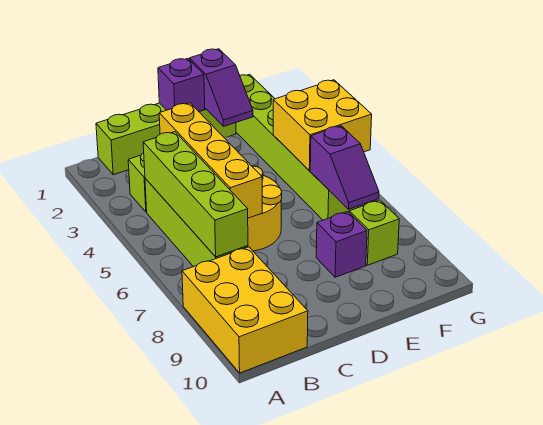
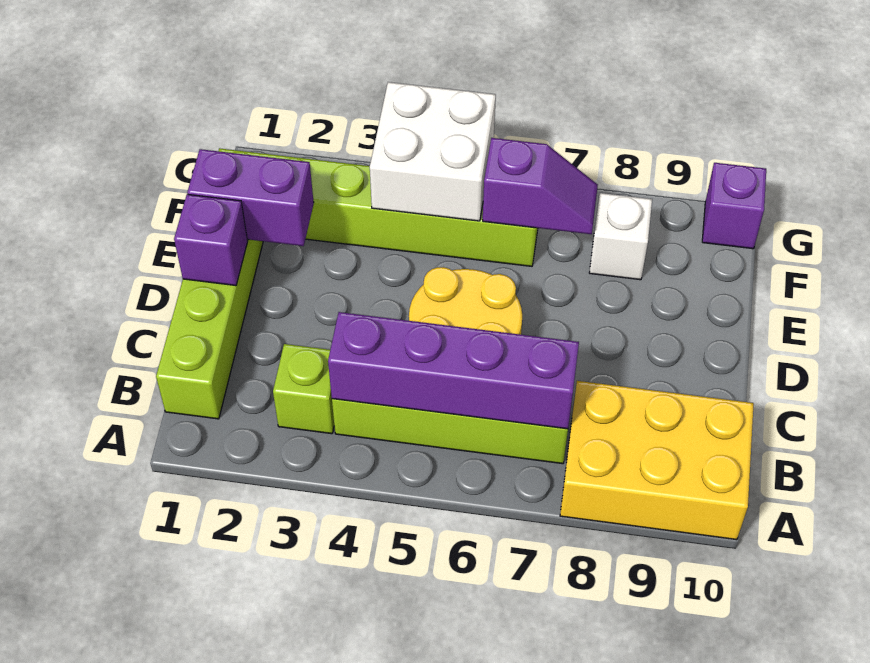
lime 1x4 brick [143,132,248,257] -> purple 1x4 brick [328,312,579,429]
yellow 1x4 brick [159,103,262,218] -> none
purple 1x2 slope [189,49,253,126] -> purple 1x2 brick [187,149,314,246]
purple 1x1 brick [316,212,367,277] -> purple 1x1 brick moved to [702,163,766,249]
yellow 2x2 brick [273,80,372,171] -> white 2x2 brick [370,82,496,221]
lime 1x1 brick [349,200,399,265] -> white 1x1 brick [589,193,652,280]

